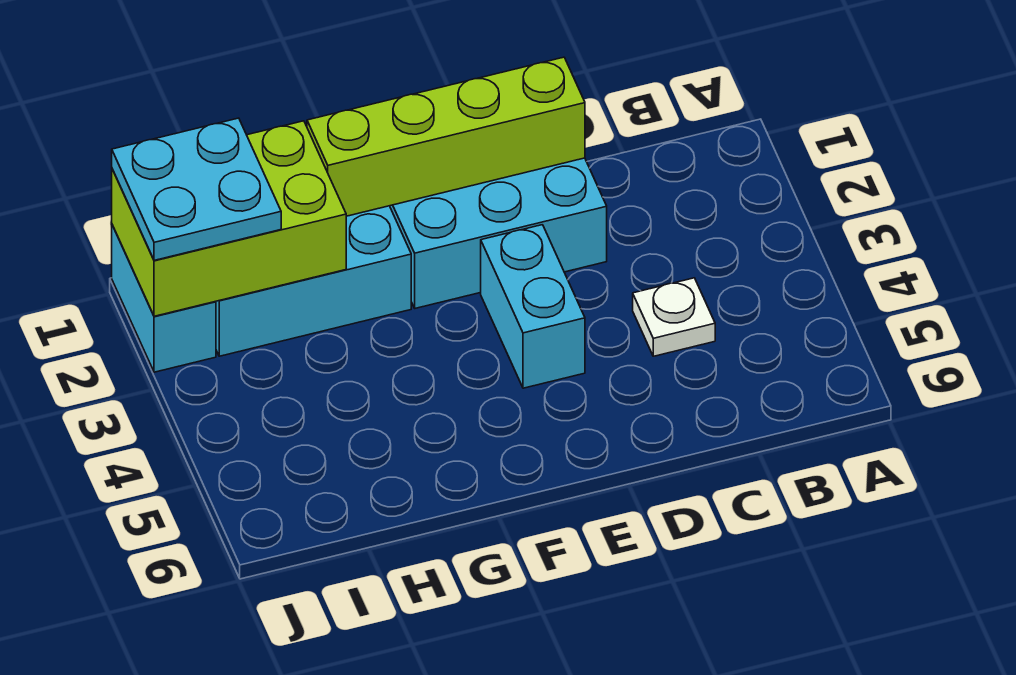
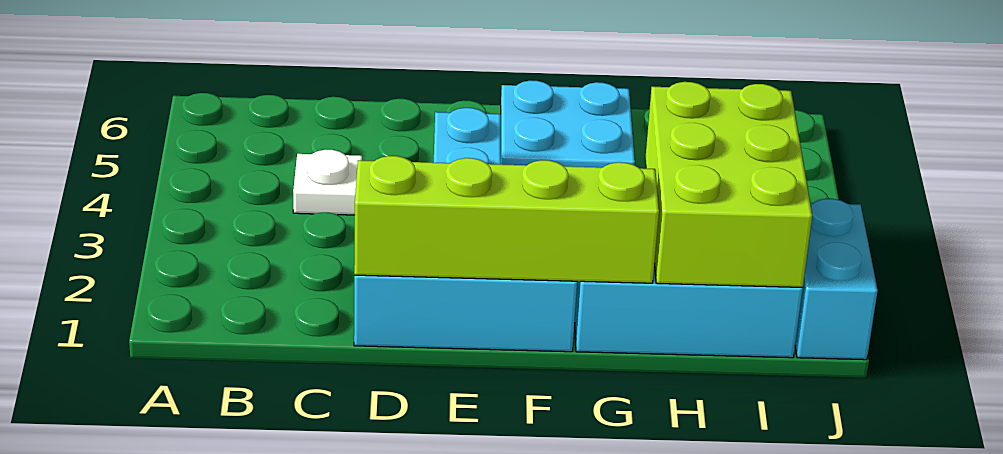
lime 2x3 brick [112,121,346,316] -> lime 2x3 brick turned to [646,82,812,287]
cyan 2x2 plate [112,118,281,260] -> cyan 2x2 plate moved to [501,80,635,167]

